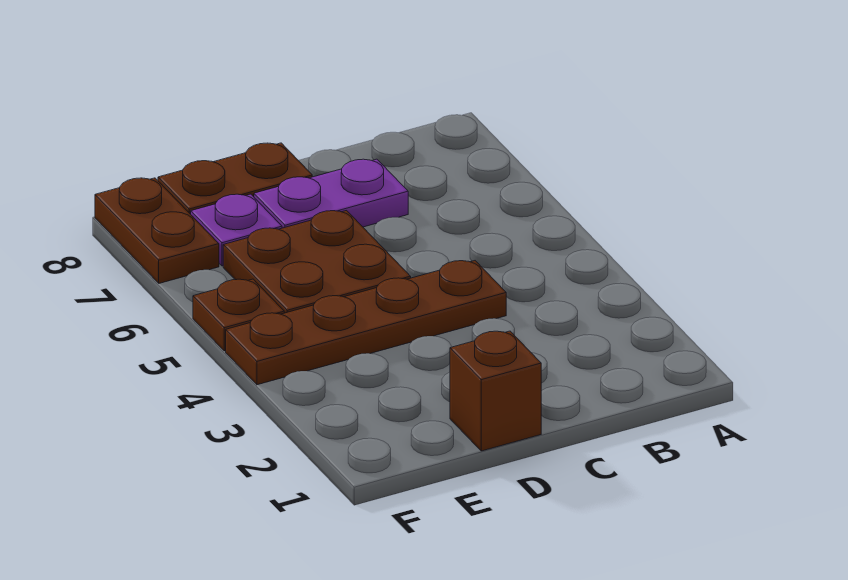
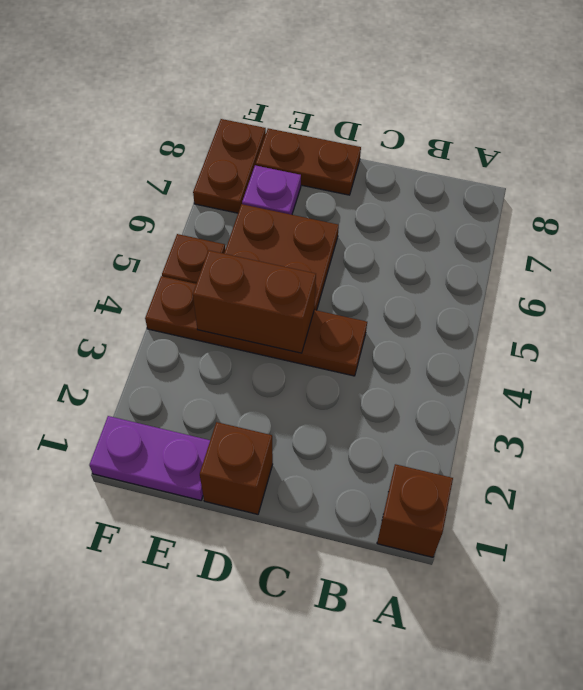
none -> brown 1x1 brick [377,464,453,557]
purple 1x2 plate [254,159,408,228] -> purple 1x2 plate moved to [89,416,210,500]
none -> brown 1x2 brick [193,250,316,353]

